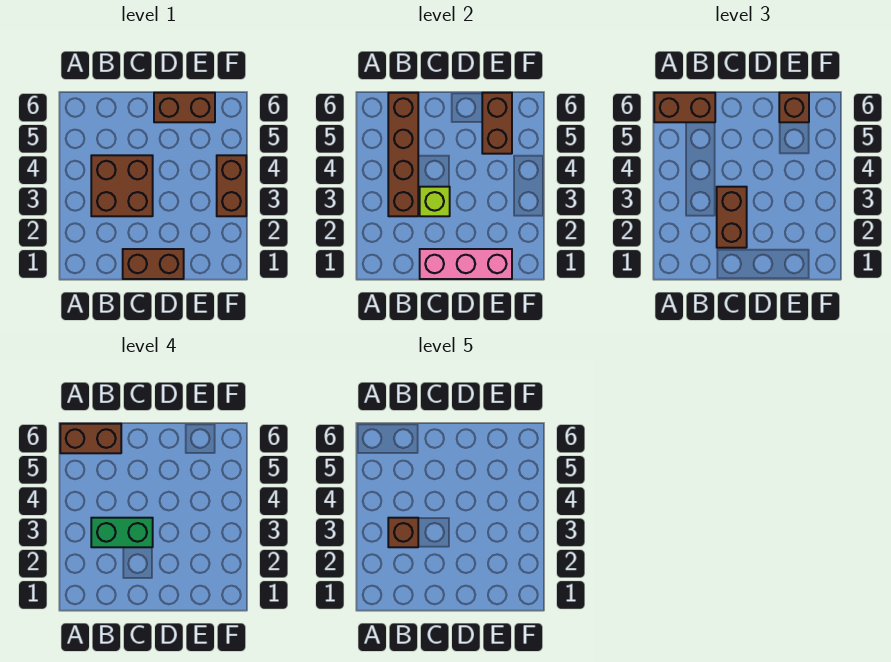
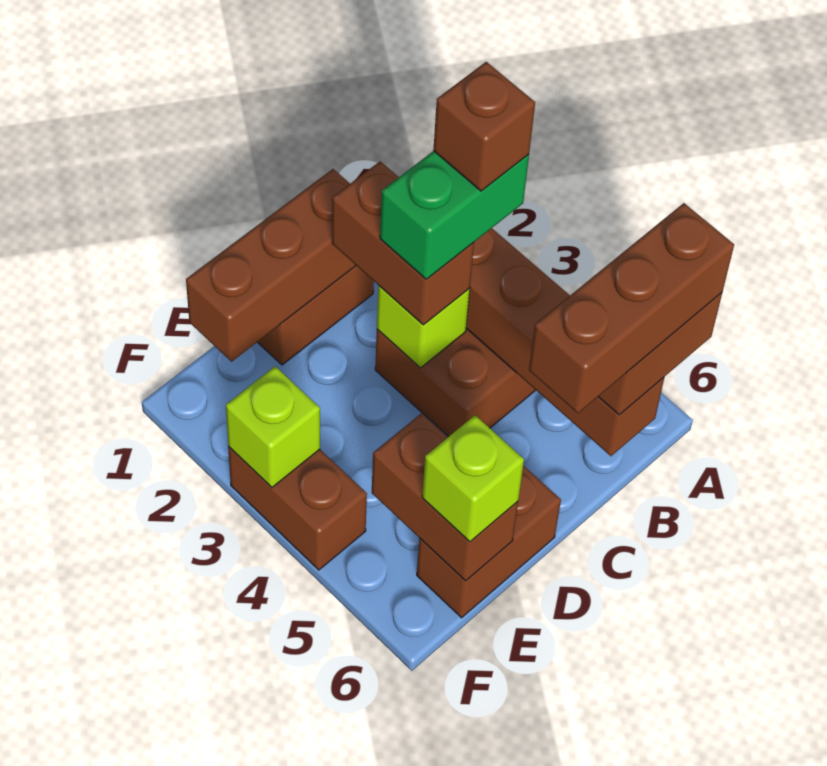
brown 1x2 brick [60,424,121,453] -> brown 1x3 brick [529,203,734,413]
pink 1x3 brick [420,249,512,279] -> brown 1x3 brick [186,169,356,362]
brown 1x1 brick [779,93,809,122] -> lime 1x1 brick [422,415,524,542]
none -> lime 1x1 brick [226,366,320,487]

